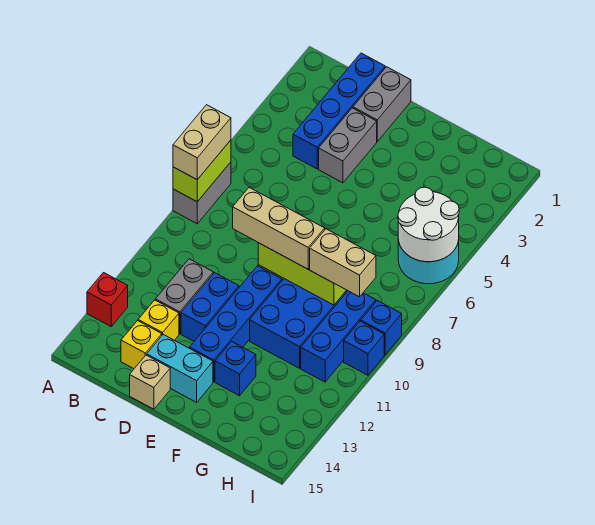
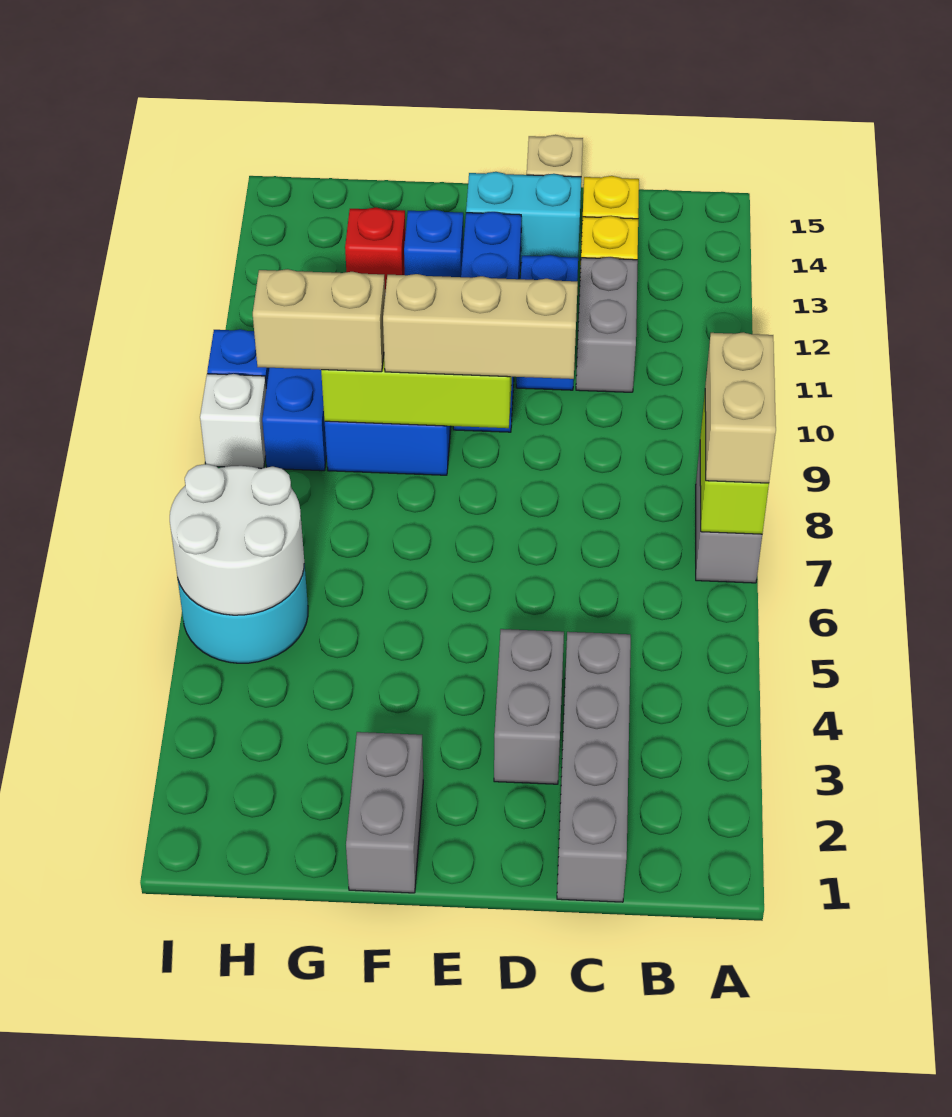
red 1x1 brick [87,273,128,326] -> red 1x1 brick moved to [345,208,406,293]
blue 1x4 brick [293,53,385,169] -> grey 1x4 brick [557,632,631,902]
grey 1x2 brick [353,67,411,141] -> grey 1x2 brick moved to [346,732,423,893]
blue 1x1 brick [361,301,402,355] -> white 1x1 brick [200,374,266,468]

